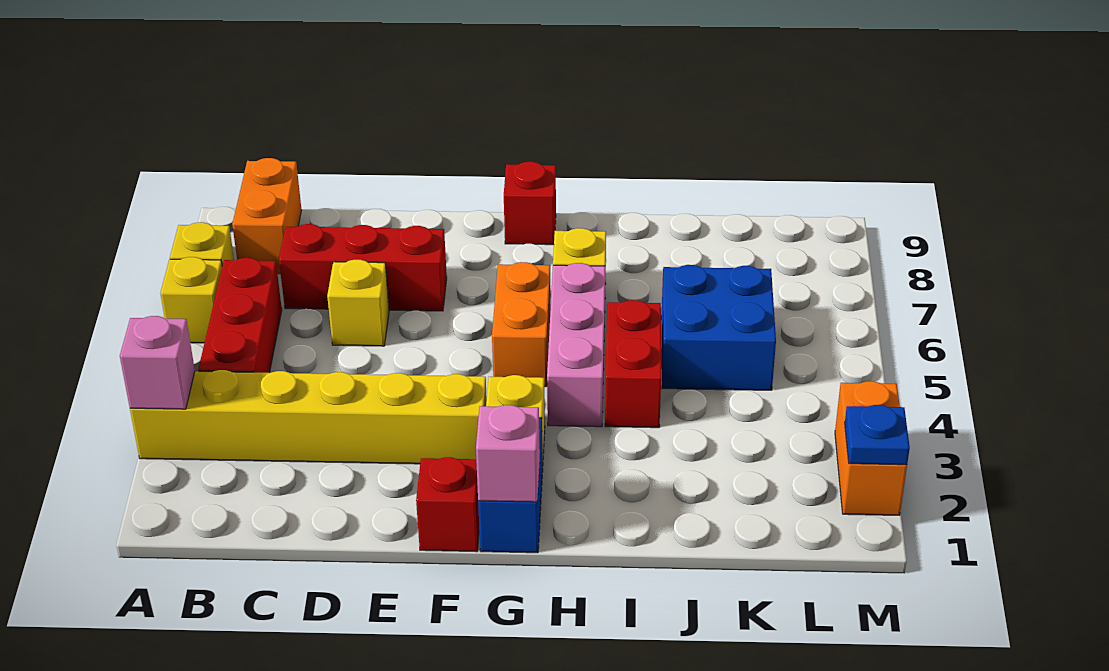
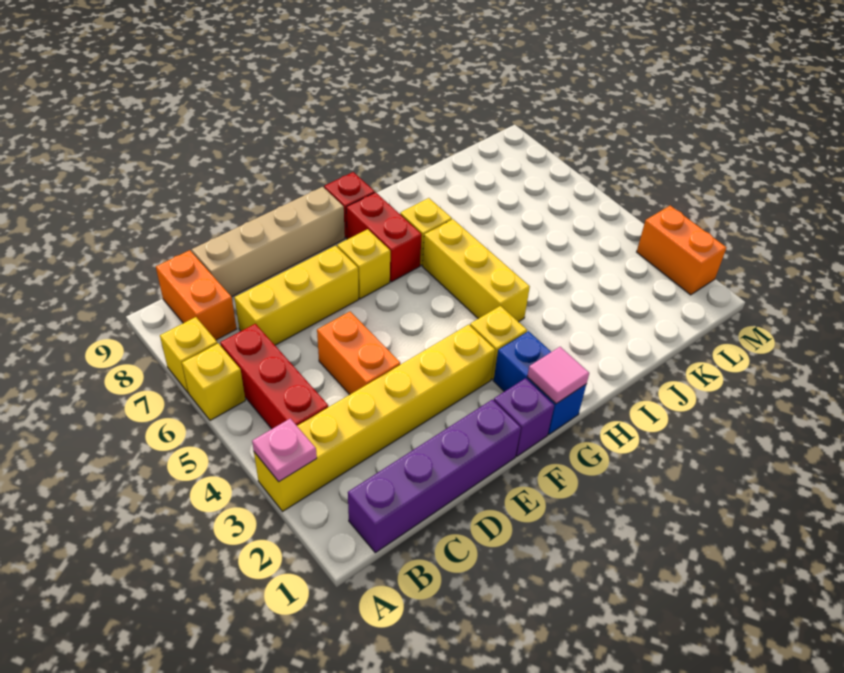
pink 1x1 brick [120,316,195,409] -> pink 1x1 plate [252,418,317,482]
none -> purple 1x4 brick [348,400,521,553]
red 1x3 brick [279,224,447,311] -> yellow 1x3 brick [235,246,359,345]
none -> tan 1x4 brick [192,187,345,297]
yellow 1x1 brick [327,260,389,346] -> yellow 1x1 brick moved to [337,229,390,299]
red 1x1 brick [416,457,479,552] -> purple 1x1 brick [494,378,554,456]
pink 1x1 brick [476,405,540,502] -> pink 1x1 tile [527,347,589,404]
orange 1x2 brick [492,262,551,387] -> orange 1x2 brick moved to [317,312,400,395]
pink 1x3 brick [547,263,605,427] -> yellow 1x3 brick [423,219,530,322]
red 1x2 brick [605,300,661,428] -> red 1x2 brick moved to [346,192,422,282]
blue 2x2 brick [661,265,776,390] -> none
blue 1x1 plate [845,405,910,465] -> none

